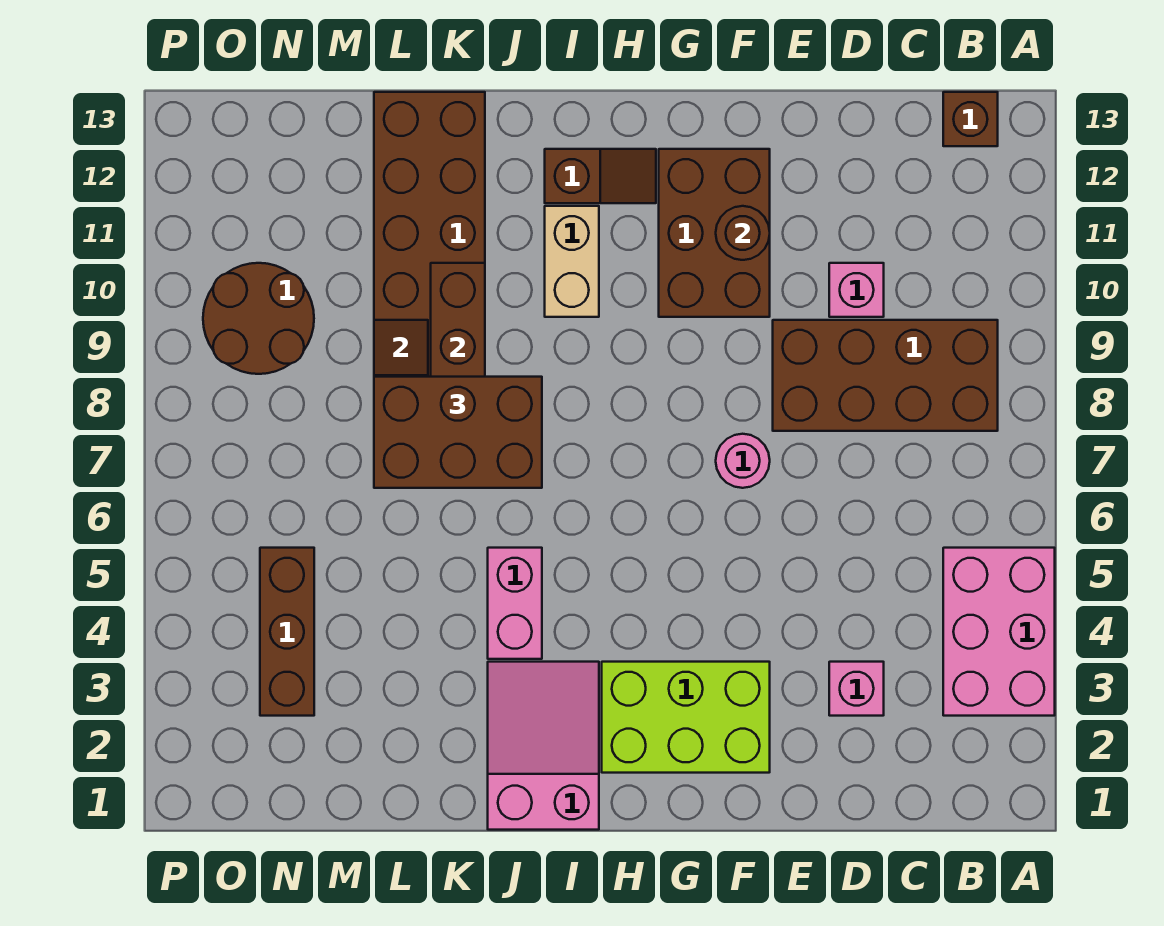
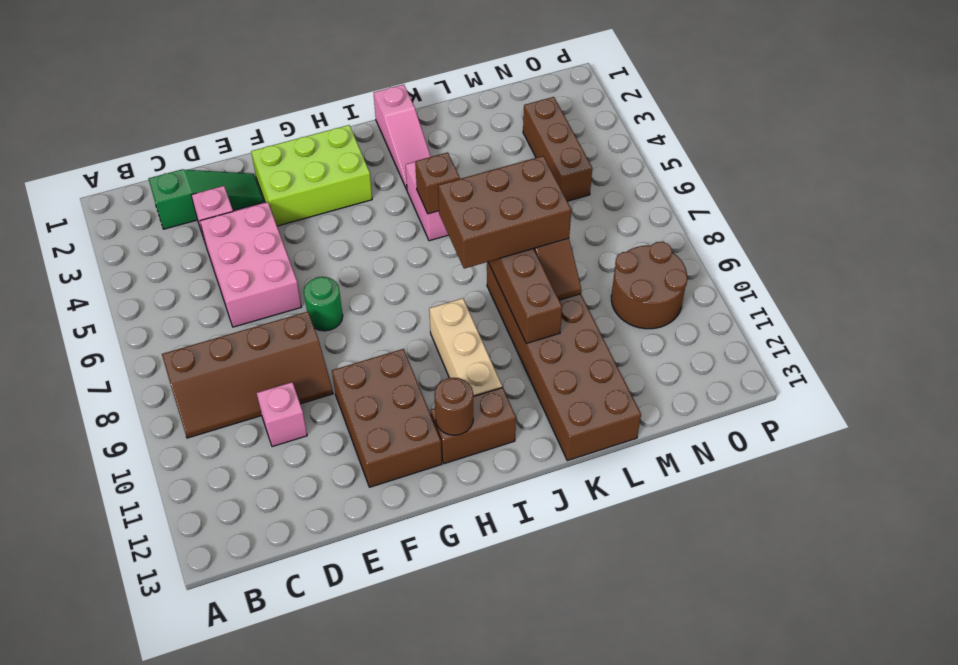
pink 2x3 brick [943,548,1055,716] -> pink 2x3 brick moved to [200,202,301,327]
brown 2x4 brick [773,320,998,431] -> brown 2x4 slope [162,312,333,438]
brown 1x1 brick [943,92,998,146] -> brown 1x1 brick moved to [415,152,460,214]
none -> green 1x3 slope [149,169,263,229]
pink 1x1 round brick [716,434,770,488] -> green 1x1 round brick [304,277,343,331]
brown 1x1 round brick [716,206,770,260] -> brown 1x1 round brick moved to [434,378,473,435]
brown 1x2 slope [545,149,656,203] -> brown 1x2 brick [431,387,516,464]
pink 2x3 slope [488,662,599,830] -> pink 1x3 slope [374,84,431,190]
tan 1x2 brick [545,206,599,317] -> tan 1x3 brick [429,298,502,396]

